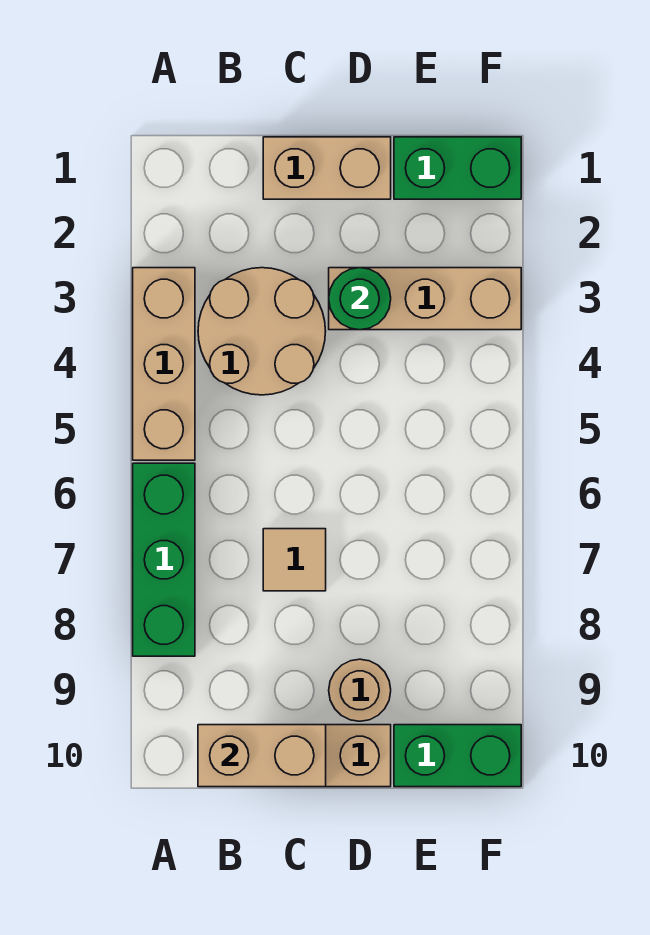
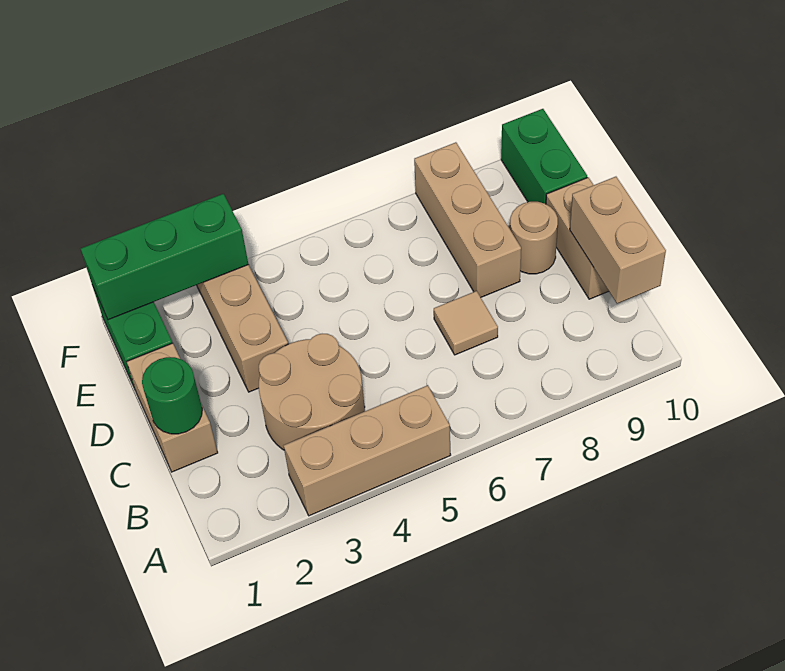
green 1x3 brick [133,463,195,656] -> green 1x3 brick moved to [81,194,248,320]
green 1x1 round brick [329,268,391,330] -> green 1x1 round brick moved to [142,357,202,434]
none -> tan 1x3 brick [414,142,521,297]

